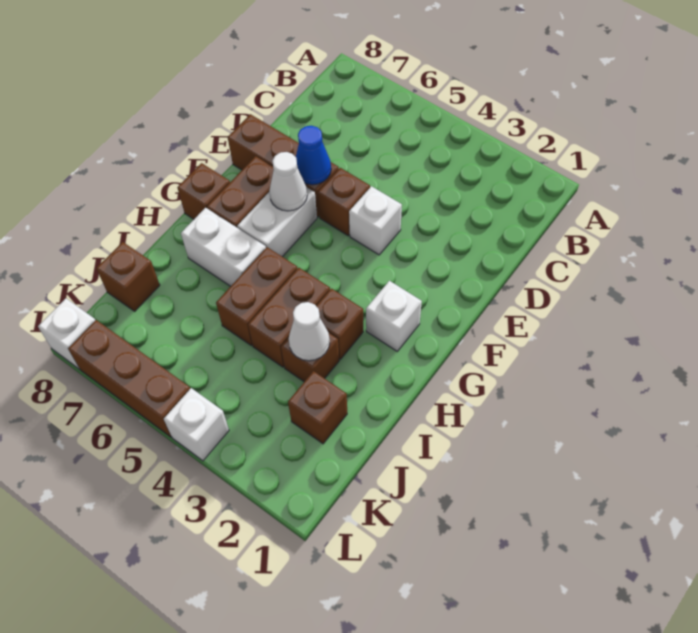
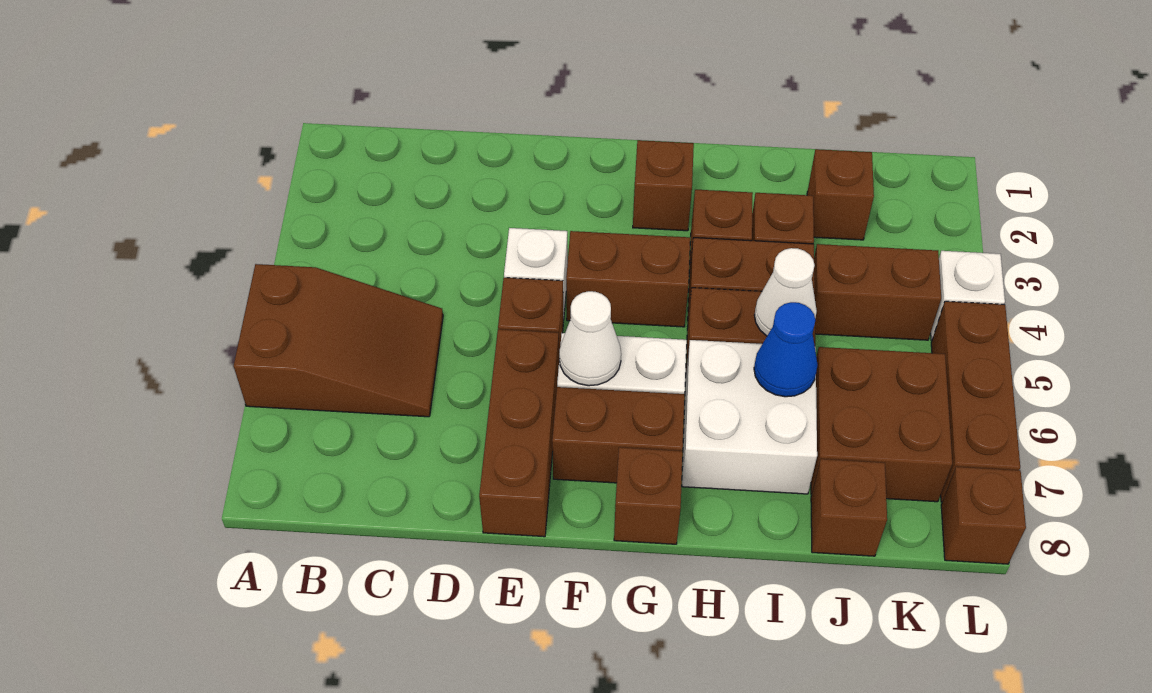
none -> brown 2x3 slope [234,264,443,417]
blue 1x1 cone [296,126,331,185] -> blue 1x1 cone moved to [754,302,818,397]
none -> brown 1x2 brick [566,231,690,327]
white 1x1 brick [366,281,422,351] -> brown 1x1 brick [633,140,694,231]
white 1x2 brick [181,208,266,286] -> white 2x2 brick [682,340,817,494]
white 1x1 cone [289,302,330,361] -> white 1x1 cone moved to [754,248,817,336]
none -> brown 1x2 brick [814,244,941,340]
none -> brown 2x2 brick [811,347,952,502]
white 1x1 brick [38,299,95,369] -> brown 1x1 brick [941,467,1026,564]

